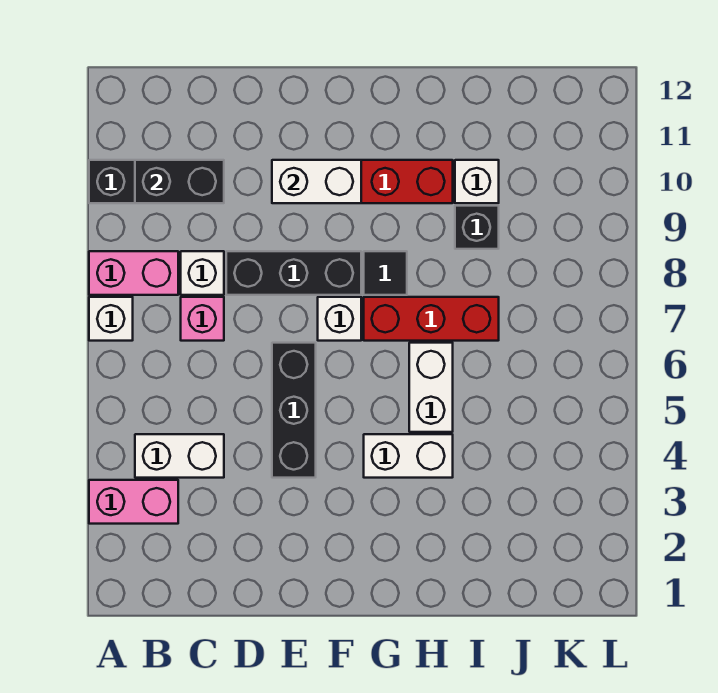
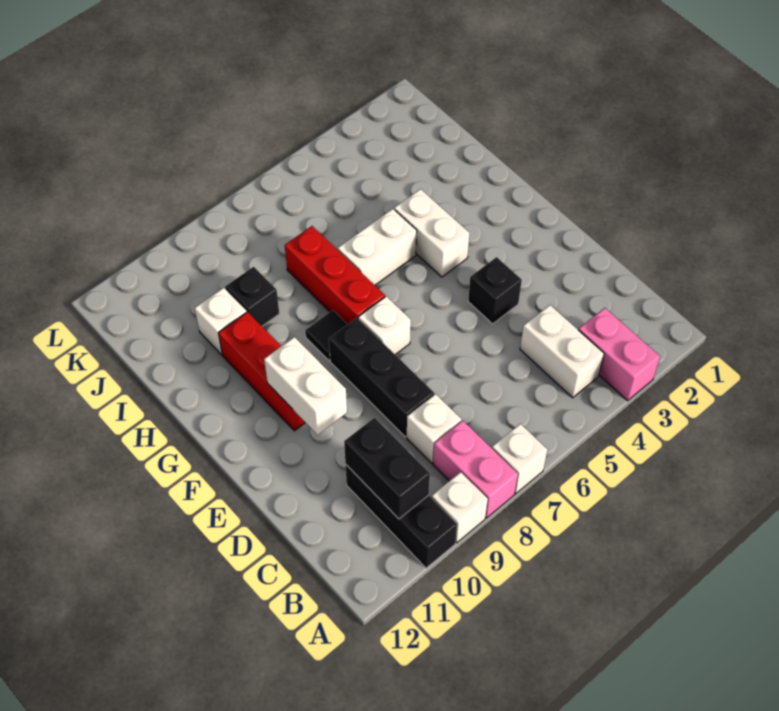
none -> white 1x1 brick [431,472,488,543]
pink 1x1 brick [181,297,224,341] -> none
black 1x3 brick [272,343,316,478] -> black 1x1 brick [468,257,522,324]

